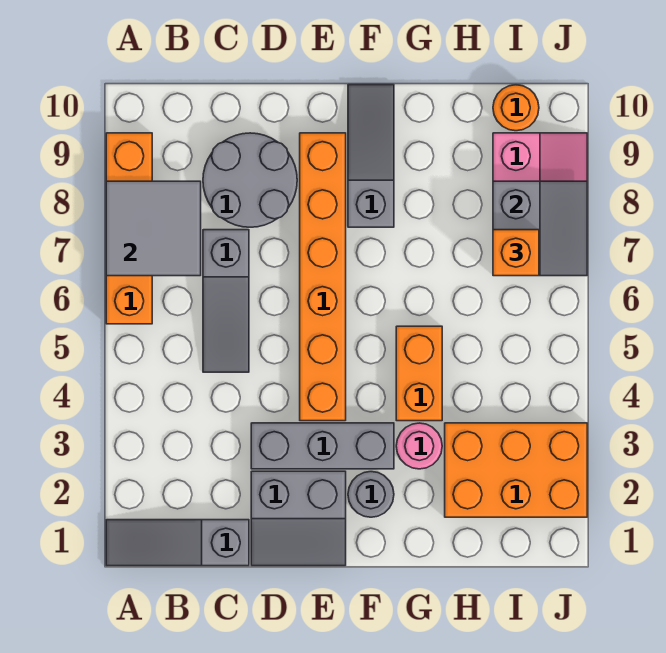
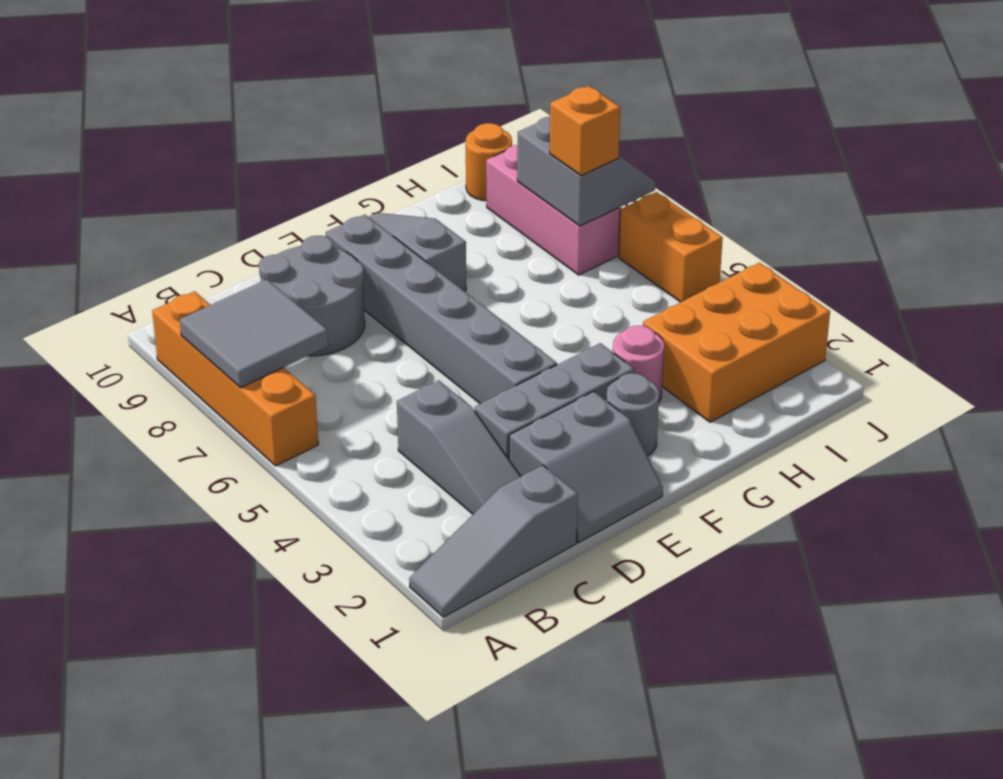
grey 1x3 slope [203,230,249,372] -> grey 1x3 slope moved to [397,380,521,514]
orange 1x6 brick [300,133,346,421] -> grey 1x6 brick [326,215,557,404]
orange 1x2 brick [396,326,442,421] -> orange 1x2 brick moved to [619,192,723,302]

